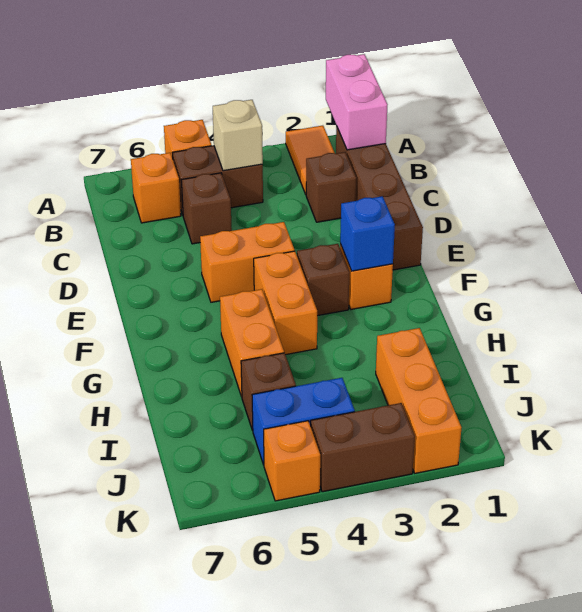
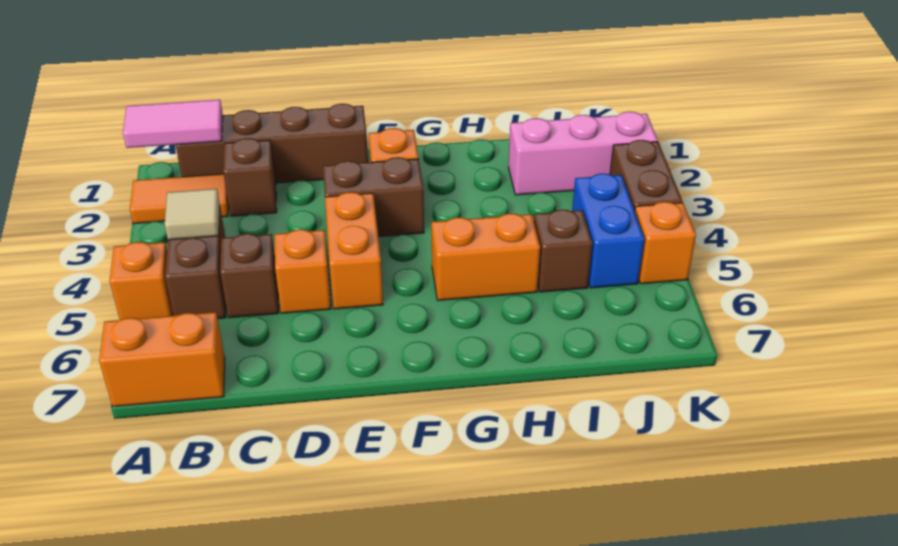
pink 1x2 brick [326,54,388,150] -> pink 1x2 tile [123,100,223,148]
tan 1x1 brick [213,100,263,171] -> tan 1x1 tile [165,189,220,240]
orange 1x1 brick [131,153,181,223] -> orange 1x1 brick moved to [274,230,331,313]
blue 1x1 brick [340,196,395,271] -> none
brown 1x1 brick [297,244,350,316] -> brown 1x2 brick [323,157,424,237]
orange 1x2 brick [254,251,317,355] -> orange 1x2 brick moved to [99,312,225,407]
orange 1x3 brick [376,328,462,473] -> pink 1x3 brick [509,112,658,195]

